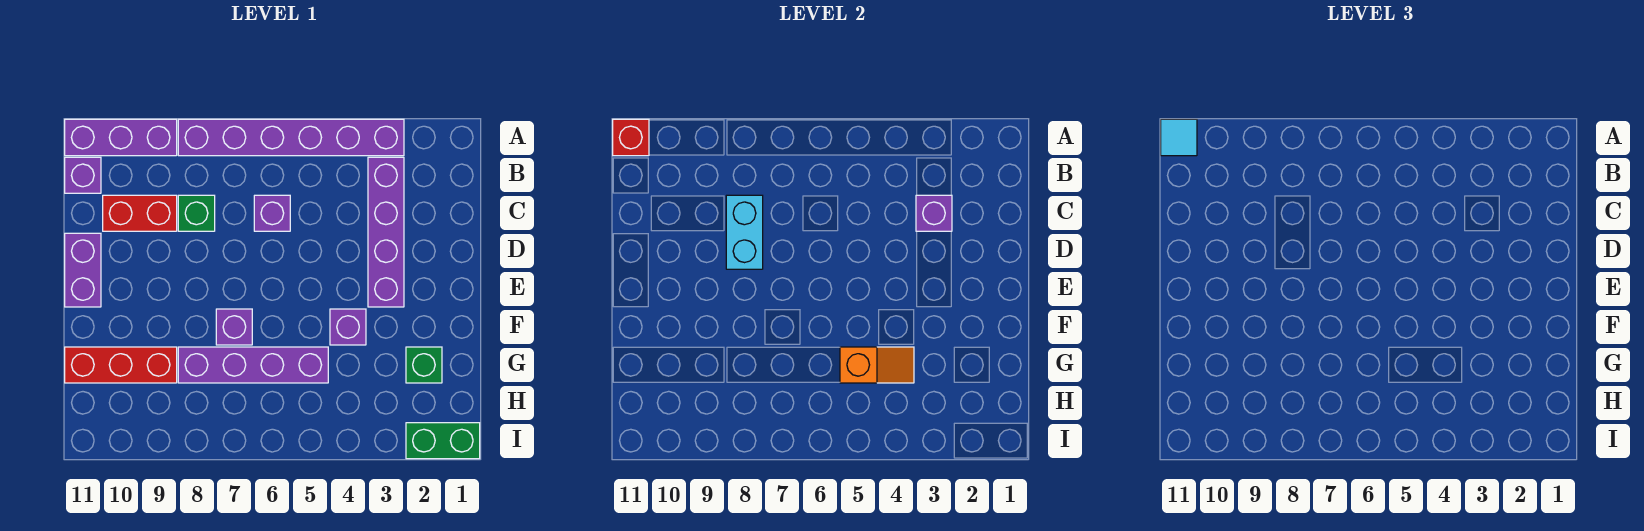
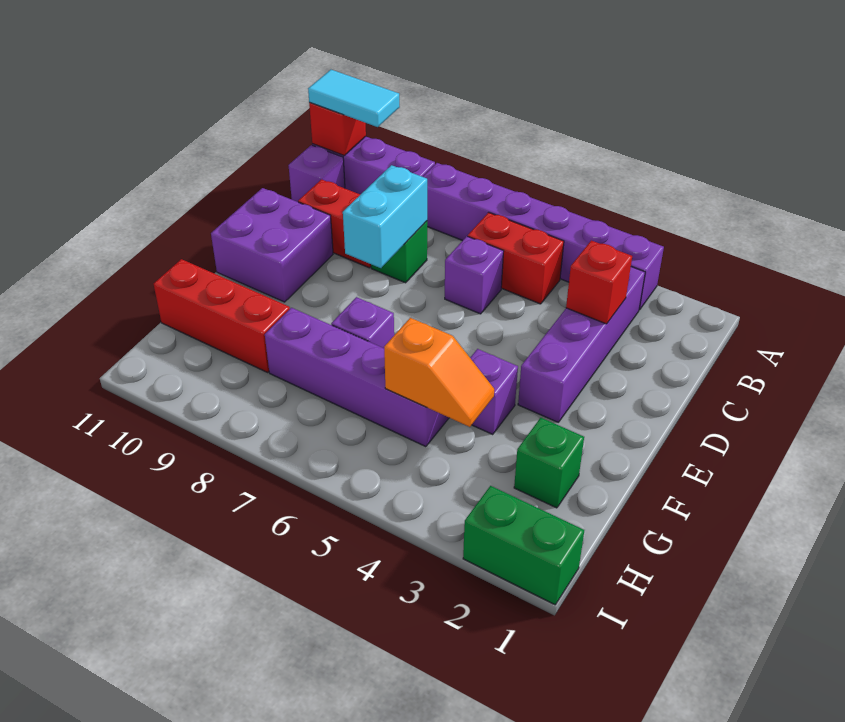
cyan 1x1 tile [1161,119,1197,156] -> cyan 1x2 tile [308,70,400,127]
none -> red 1x2 brick [468,212,564,304]
purple 1x1 brick [916,195,952,231] -> red 1x1 brick [566,240,632,324]
purple 1x2 brick [65,233,101,307] -> purple 2x2 brick [211,188,333,302]

